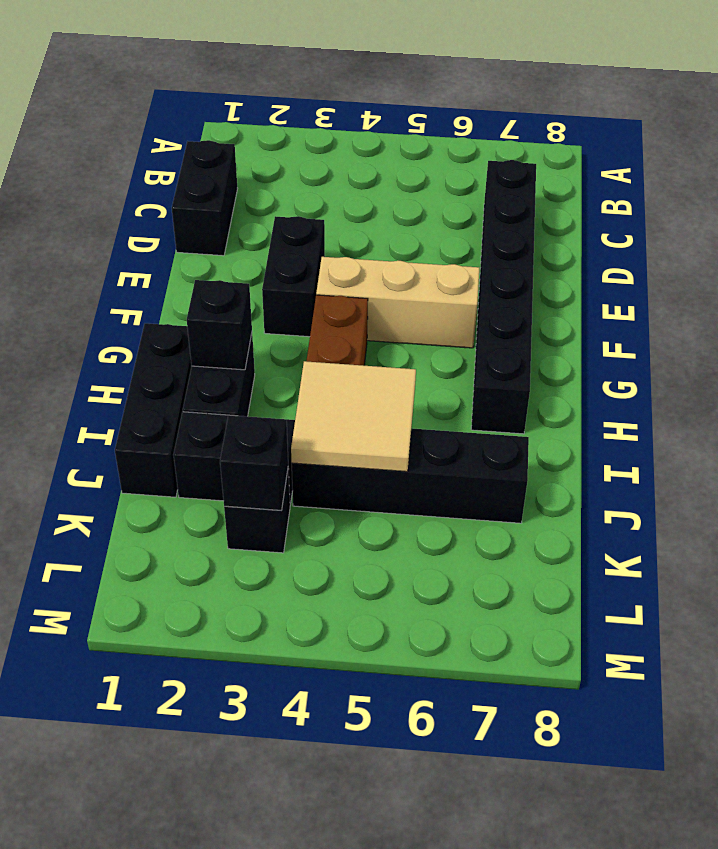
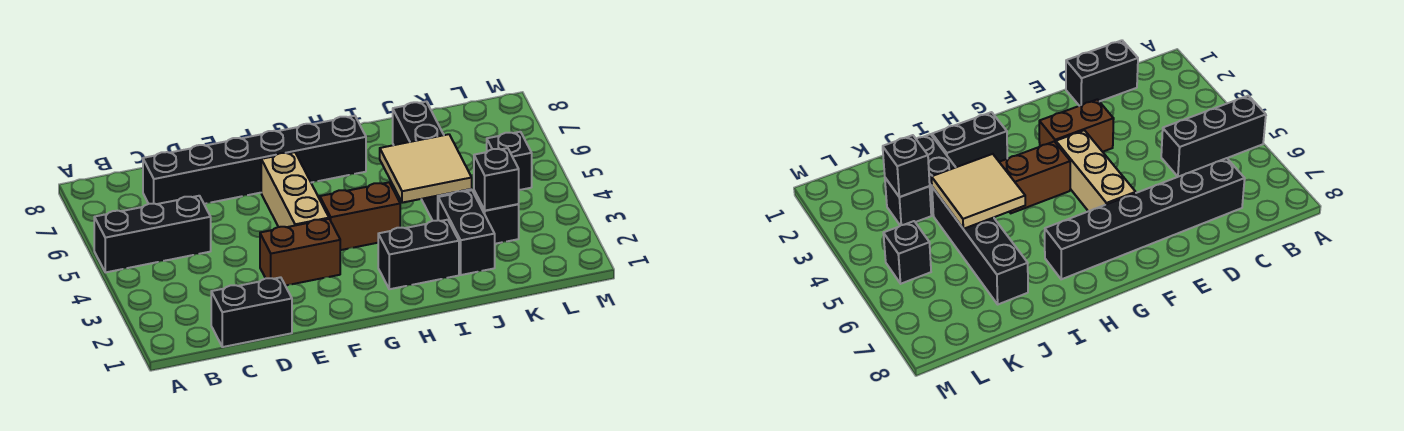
black 1x2 brick [262,216,325,337] -> brown 1x2 brick [260,219,340,286]
black 1x3 brick [115,323,192,497] -> black 1x3 brick moved to [94,196,211,272]
black 1x1 brick [187,280,252,370] -> black 1x1 brick moved to [487,132,532,190]

